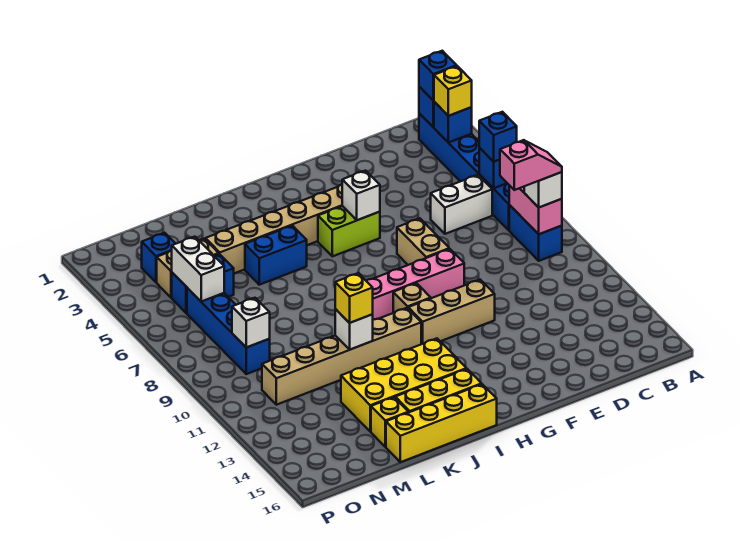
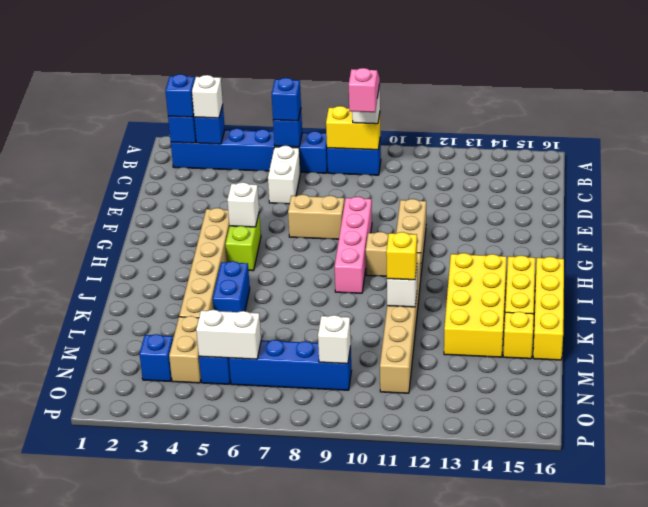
yellow 1x1 brick [434,66,472,116] -> white 1x1 brick [192,75,223,118]
pink 1x2 brick [509,185,562,234] -> yellow 1x2 brick [326,106,380,150]

